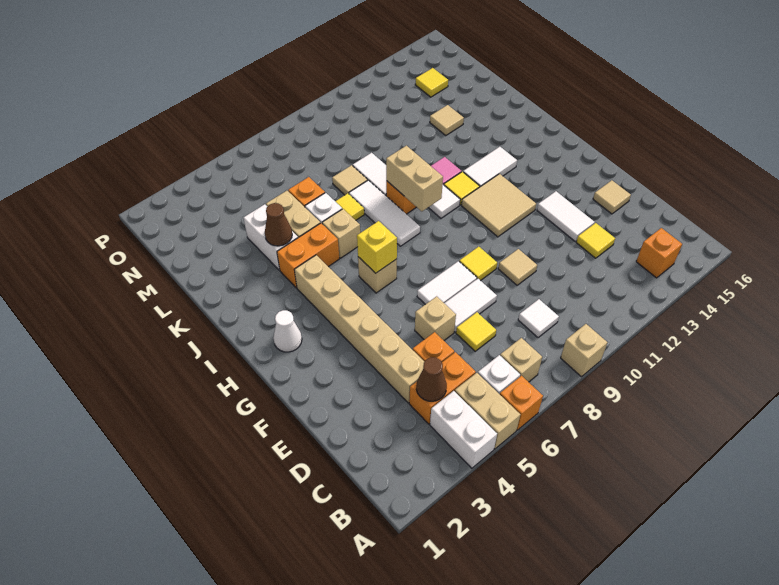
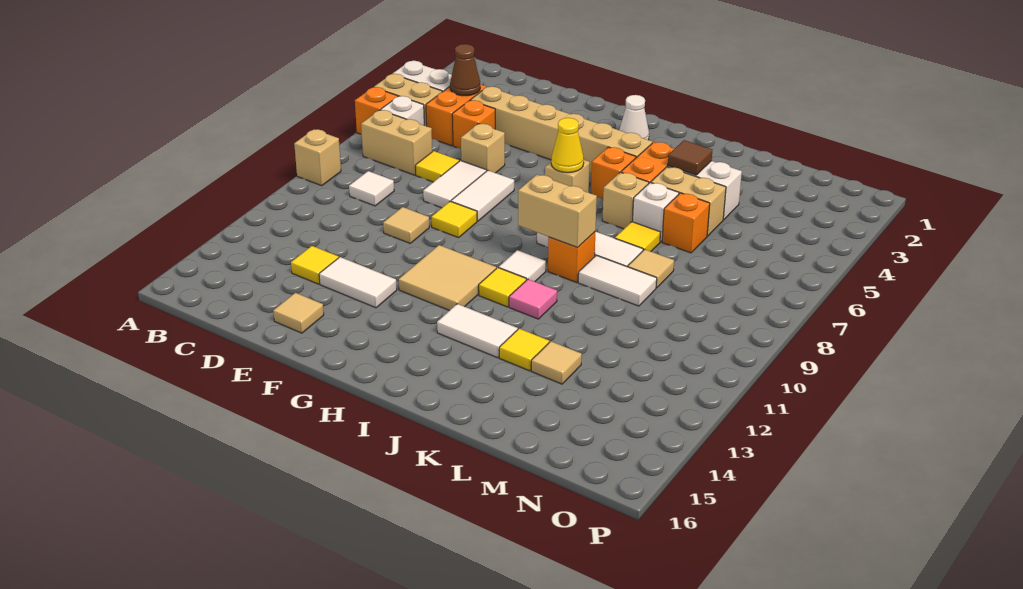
tan 1x1 brick [500,338,542,382] -> tan 1x2 brick [361,110,432,175]
orange 1x1 brick [636,228,682,278] -> orange 1x1 brick moved to [591,147,636,199]
yellow 1x1 brick [357,221,397,273] -> yellow 1x1 cone [551,118,584,173]
white 1x2 tile [463,147,517,187] -> white 1x2 tile turned to [437,304,518,358]
brown 1x1 cone [265,203,292,246] -> brown 1x1 tile [668,140,712,175]
yellow 1x1 tile [415,68,448,97] -> yellow 1x1 tile moved to [499,329,549,371]

